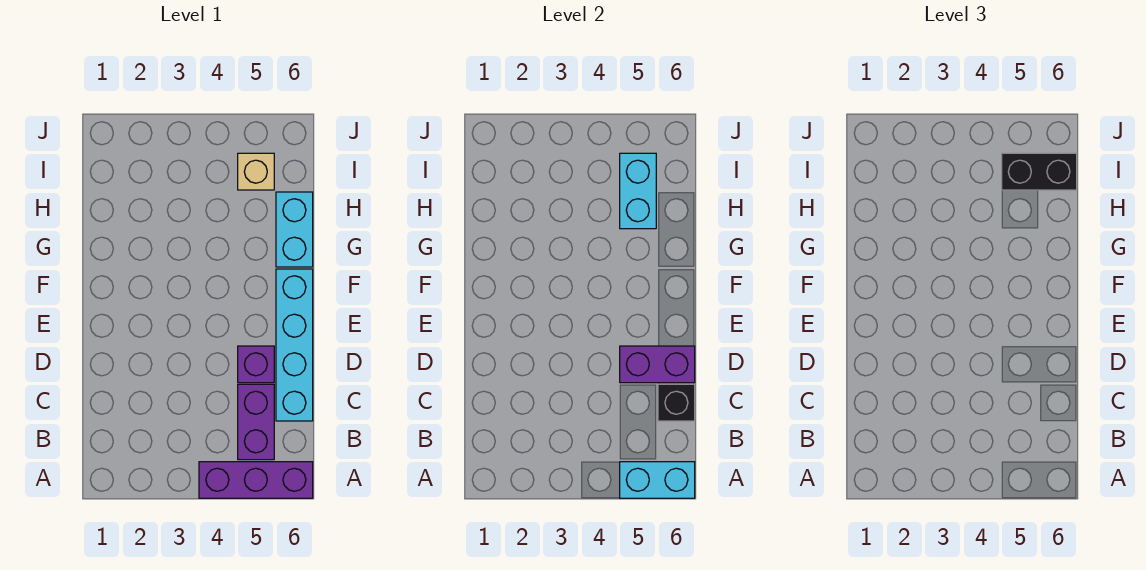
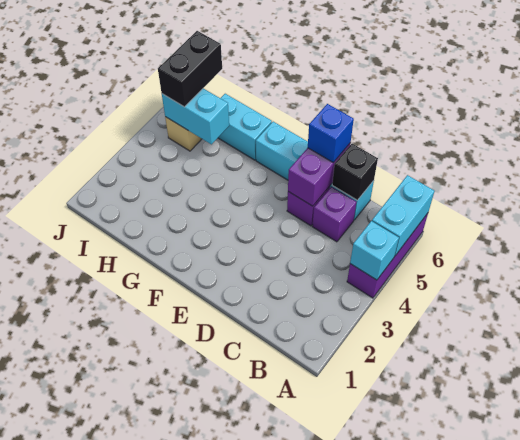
none -> cyan 1x1 brick [350,221,399,280]
purple 1x2 brick [238,384,274,460] -> purple 1x1 brick [312,187,356,242]
none -> blue 1x1 brick [308,104,354,162]

